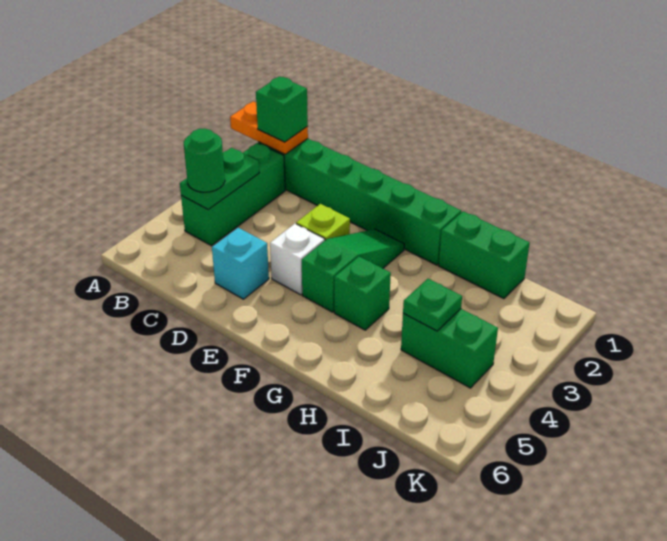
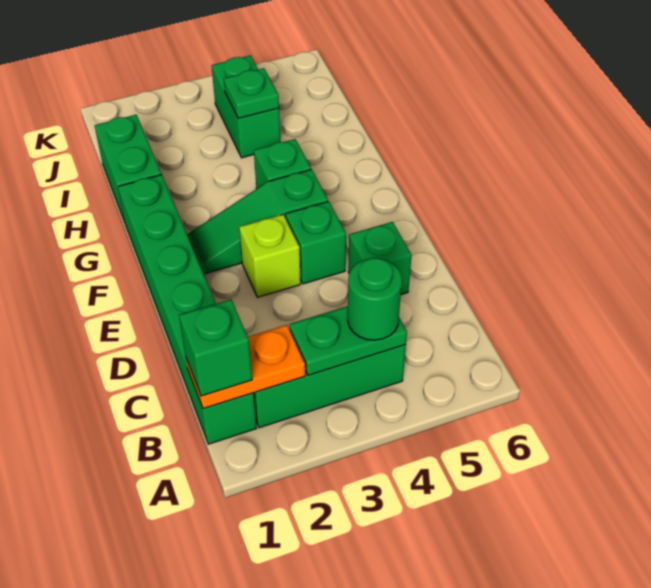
orange 1x2 plate [230,101,308,154] -> orange 1x2 plate turned to [186,325,305,409]
cyan 1x1 brick [212,228,269,299] -> green 1x1 brick [348,222,412,295]
white 1x1 brick [270,224,325,295] -> green 1x1 brick [286,201,346,284]

